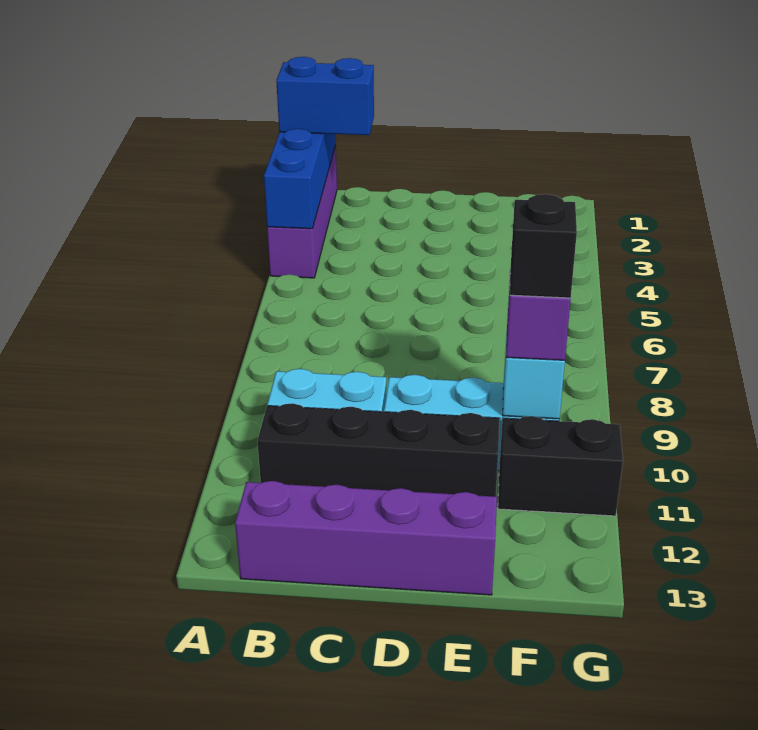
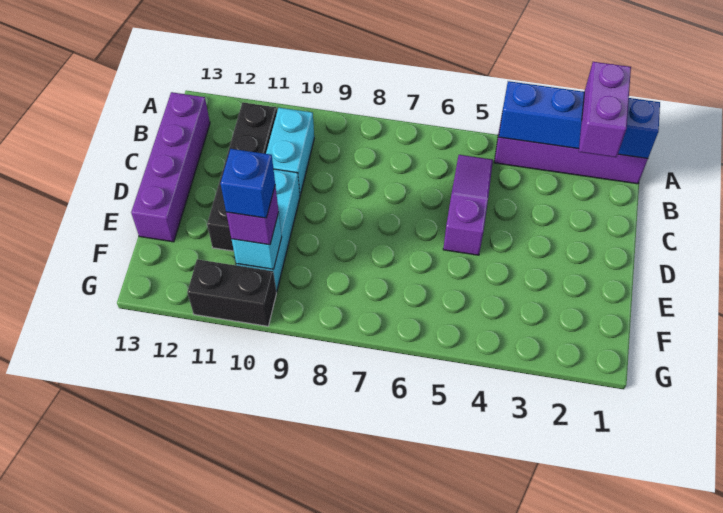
blue 1x2 brick [276,57,374,135] -> purple 1x2 brick [579,62,631,157]
none -> purple 1x3 slope [443,155,493,255]
black 1x1 brick [510,194,577,298] -> blue 1x1 brick [221,149,275,218]
black 1x2 brick [498,416,623,516] -> black 1x2 brick turned to [187,259,276,326]

